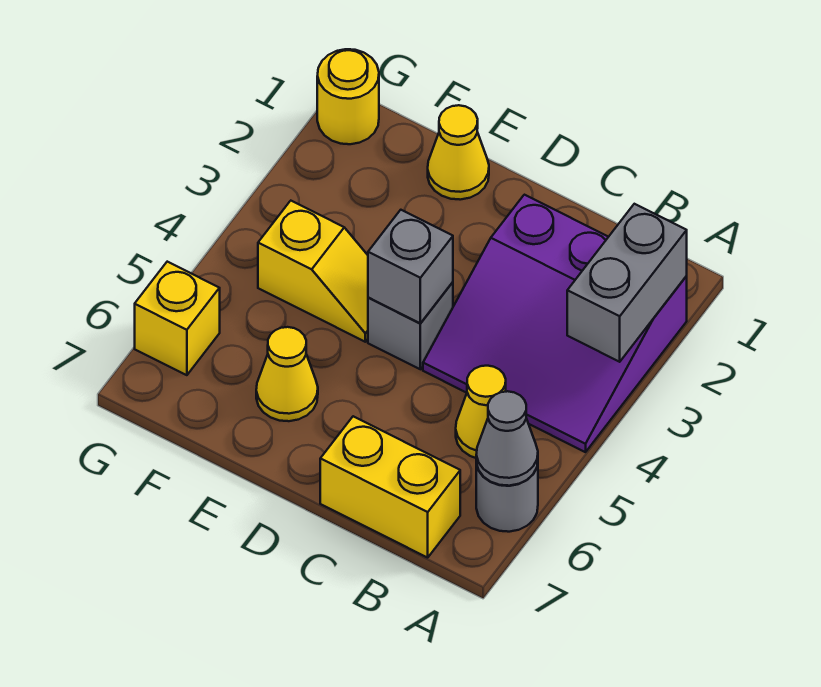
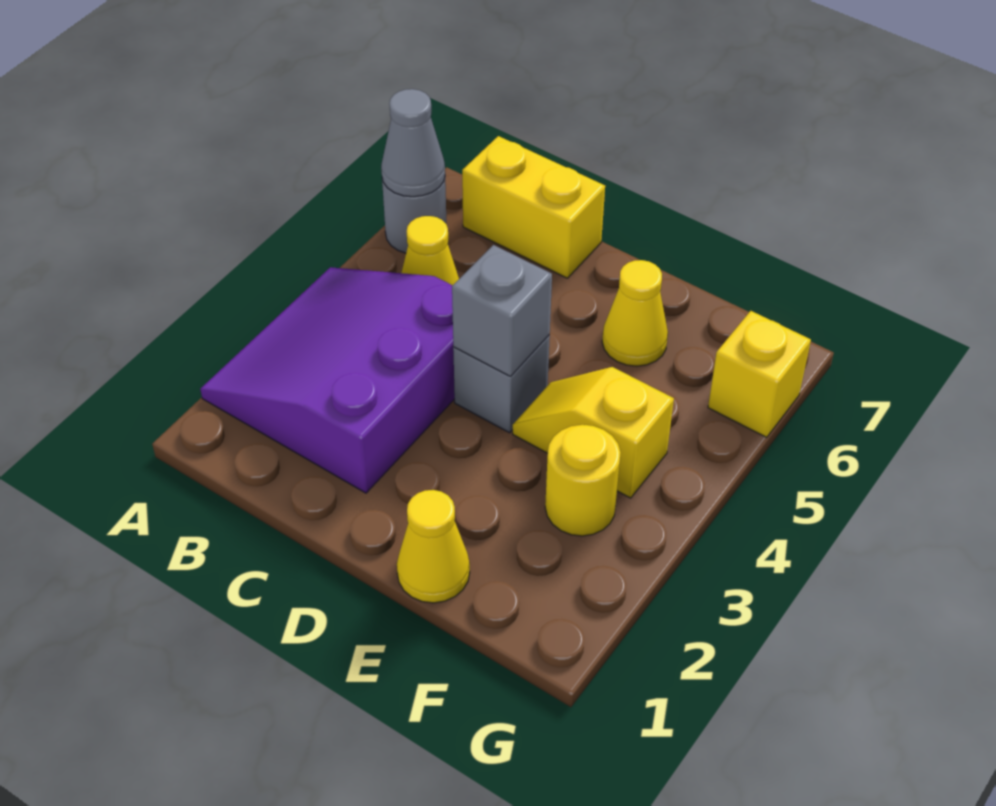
purple 3x3 slope [423,195,687,452] -> purple 3x3 slope turned to [200,267,455,493]
grey 1x2 brick [567,204,687,362] -> none
yellow 1x1 round brick [317,49,379,144] -> yellow 1x1 round brick moved to [545,425,621,536]

